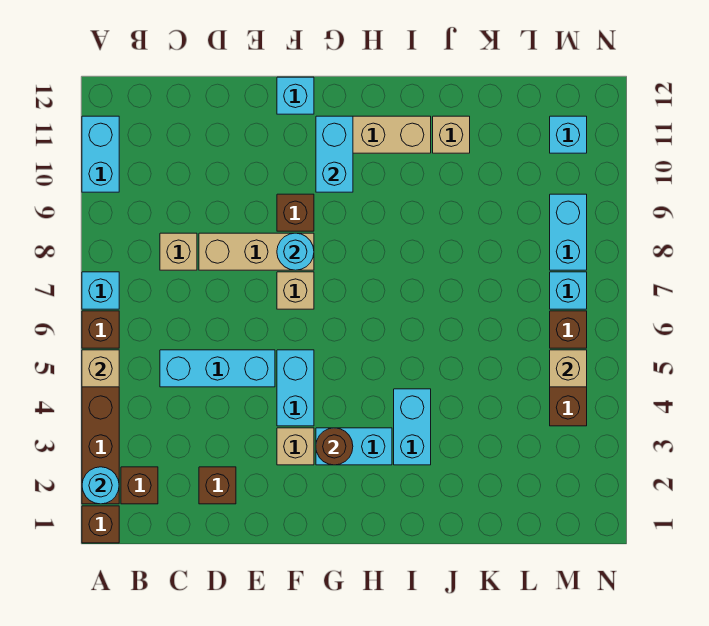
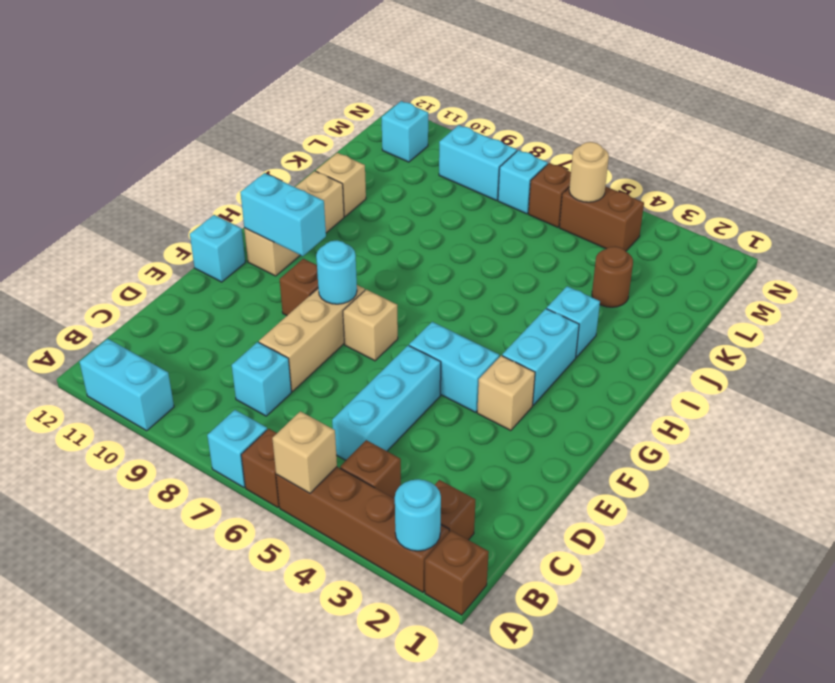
tan 1x1 brick [160,233,197,270] -> cyan 1x1 brick [232,342,291,416]
brown 1x1 brick [199,467,236,504] -> brown 1x1 brick moved to [340,440,401,499]
brown 1x1 round brick [316,428,353,465] -> brown 1x1 round brick moved to [592,246,633,307]
cyan 1x2 brick [394,389,431,465] -> cyan 1x1 brick [547,286,600,357]
tan 1x1 brick [550,350,587,387] -> tan 1x1 round brick [569,142,609,202]

